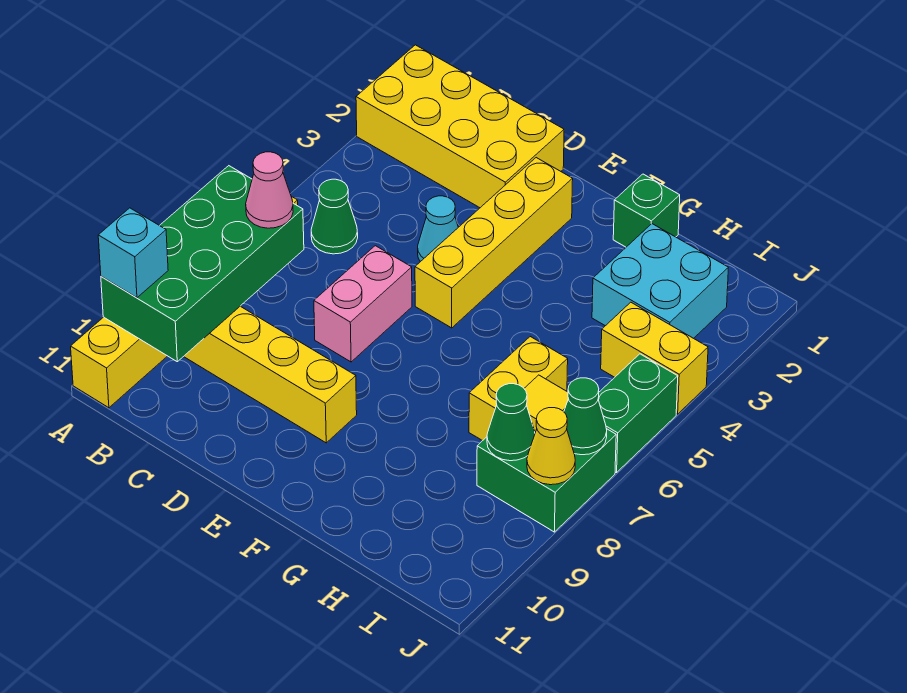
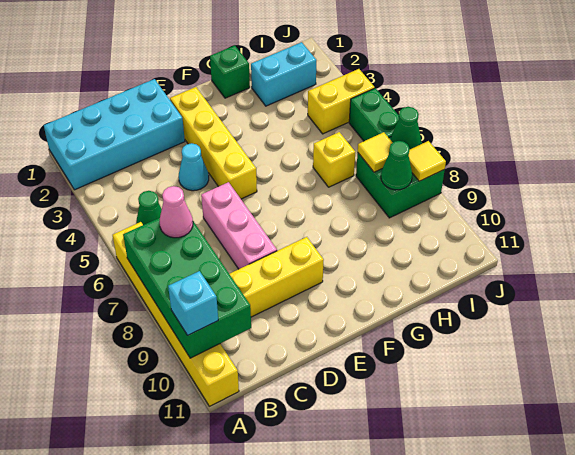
yellow 2x4 brick [356,45,564,208] -> cyan 2x4 brick [44,79,185,190]
pink 1x2 brick [314,246,412,362] -> pink 1x3 brick [201,182,277,269]
cyan 2x2 brick [592,224,728,338] -> cyan 1x2 brick [251,42,316,106]
yellow 1x2 brick [469,337,568,441] -> yellow 1x1 brick [313,132,355,187]
yellow 1x1 cone [527,408,575,485] -> yellow 1x1 tile [408,141,446,181]

